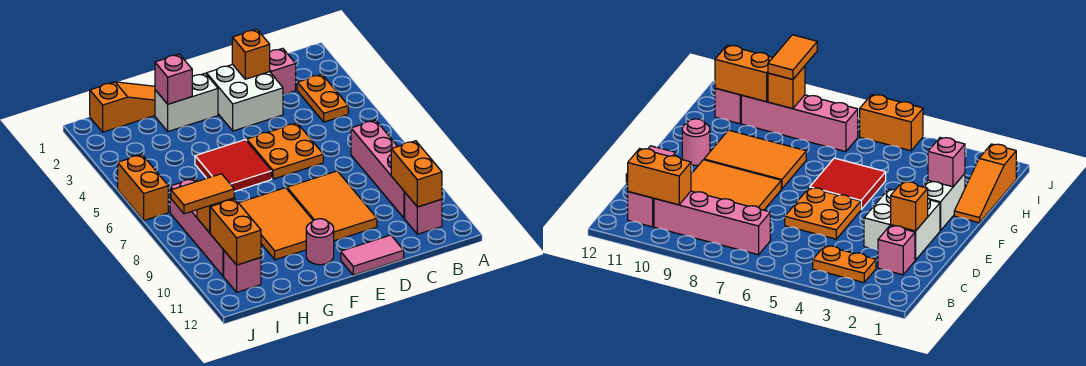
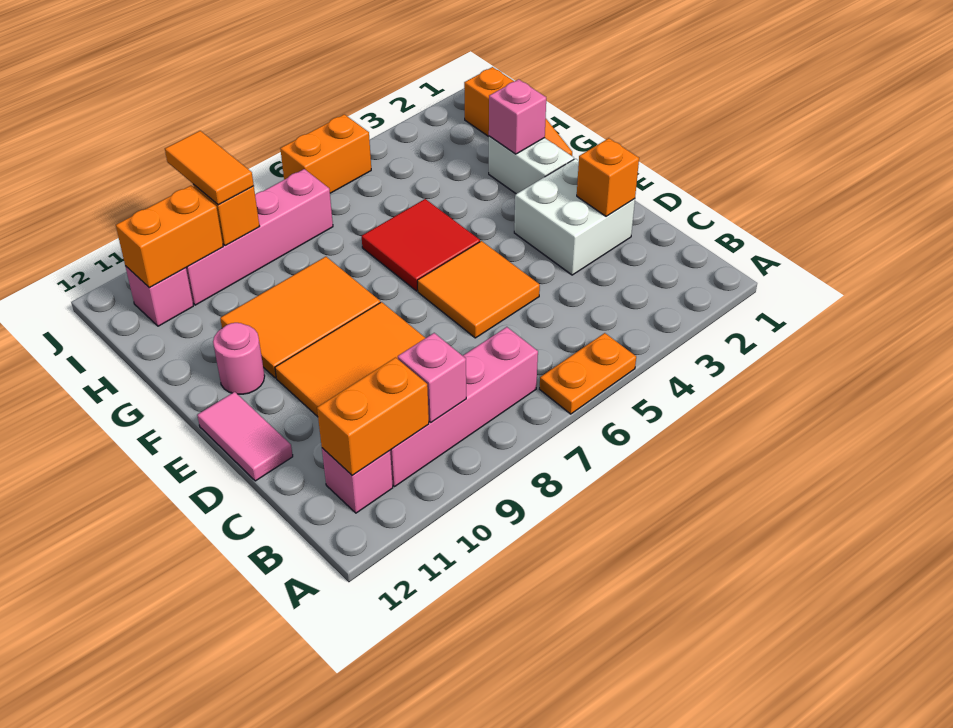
orange 1x2 plate [297,74,348,122] -> orange 1x2 plate moved to [540,333,636,414]
pink 1x1 brick [270,48,296,95] -> pink 1x1 brick moved to [398,333,466,422]
orange 2x2 plate [247,123,323,179] -> orange 2x2 tile [417,241,540,338]

